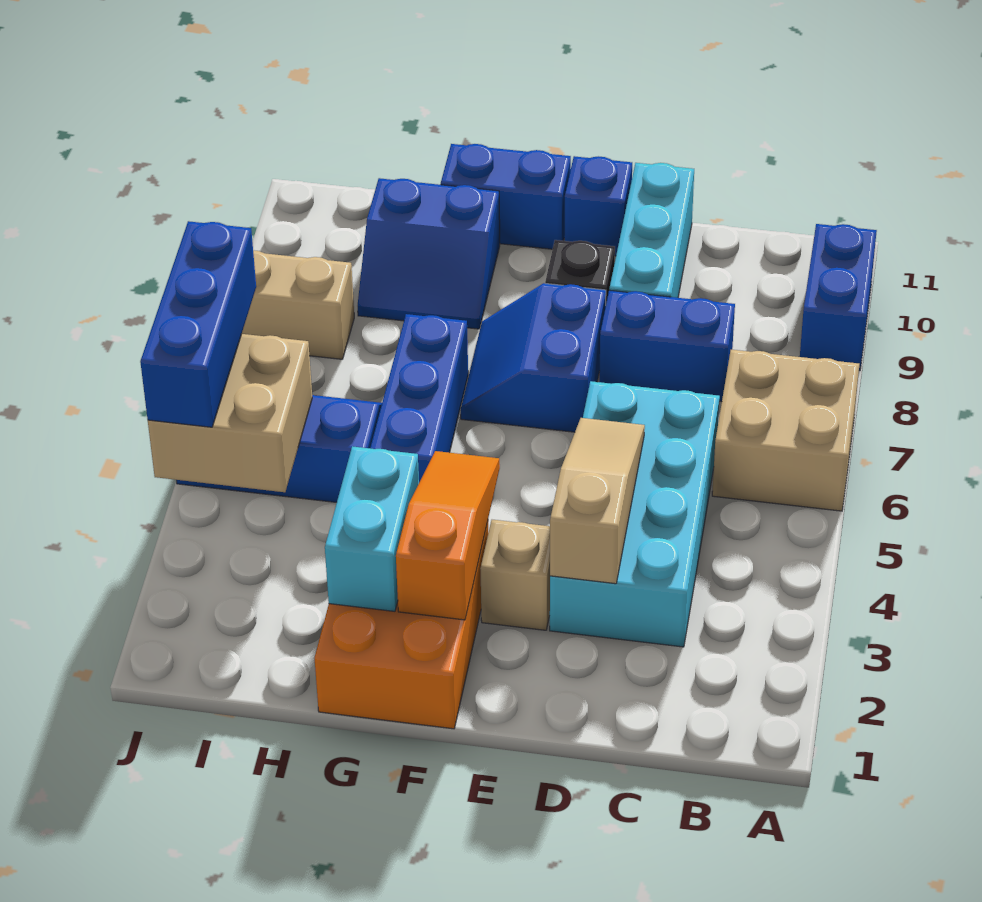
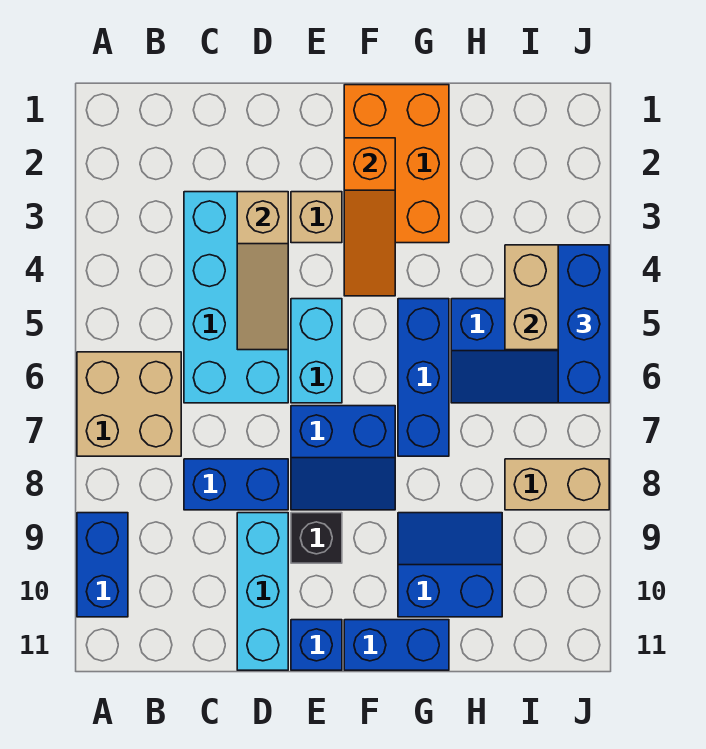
blue 2x2 slope [461,283,606,432] -> blue 2x2 slope turned to [291,406,395,510]
cyan 1x2 brick [325,446,419,611] -> cyan 1x2 brick moved to [291,299,342,403]

